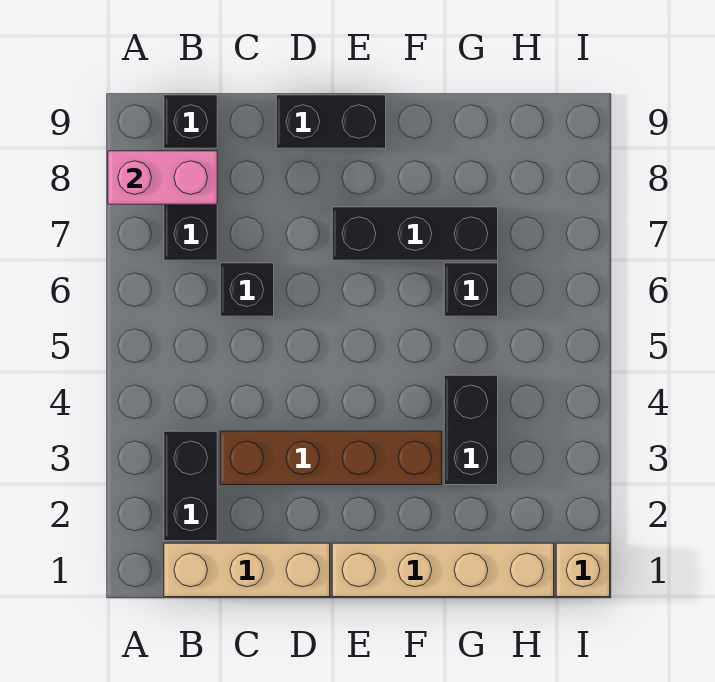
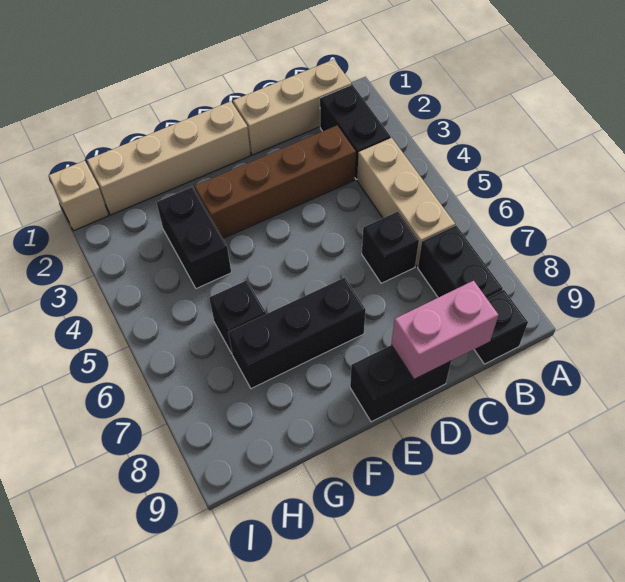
pink 1x2 brick [108,151,217,204] -> pink 1x2 brick moved to [391,281,498,379]
none -> tan 1x3 brick [357,138,455,266]

